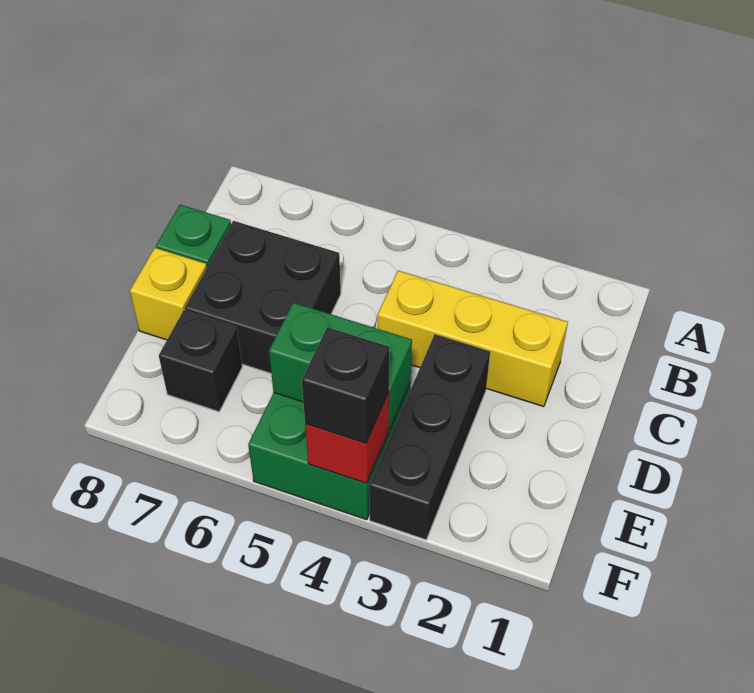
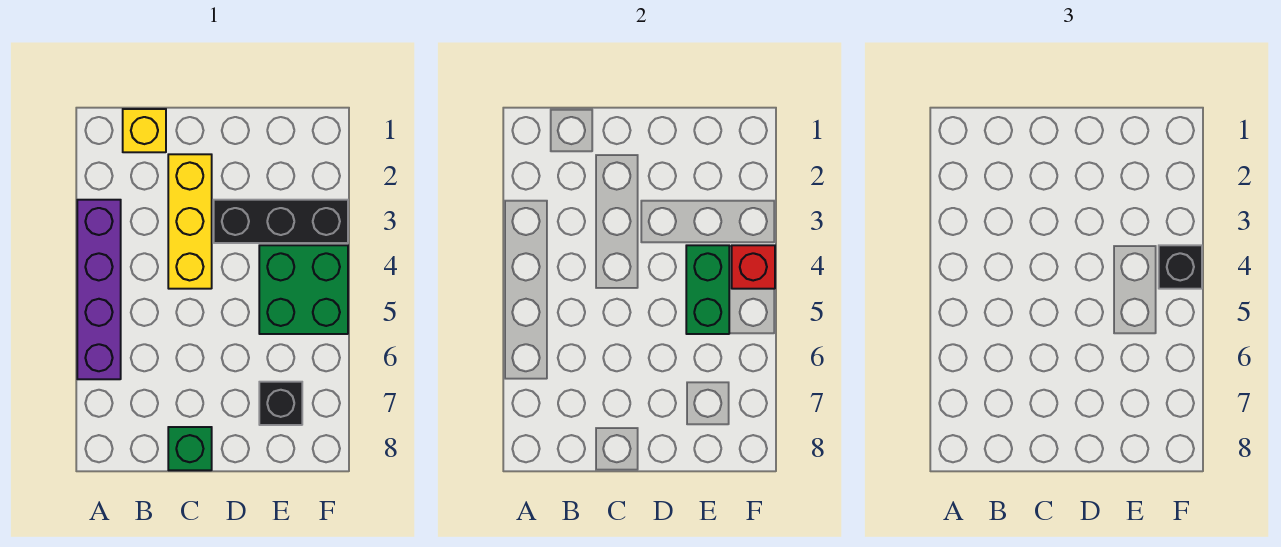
none -> purple 1x4 brick [77,200,121,379]
black 2x2 brick [185,221,341,373] -> none
yellow 1x1 brick [130,248,207,340] -> yellow 1x1 brick moved to [123,109,166,152]

